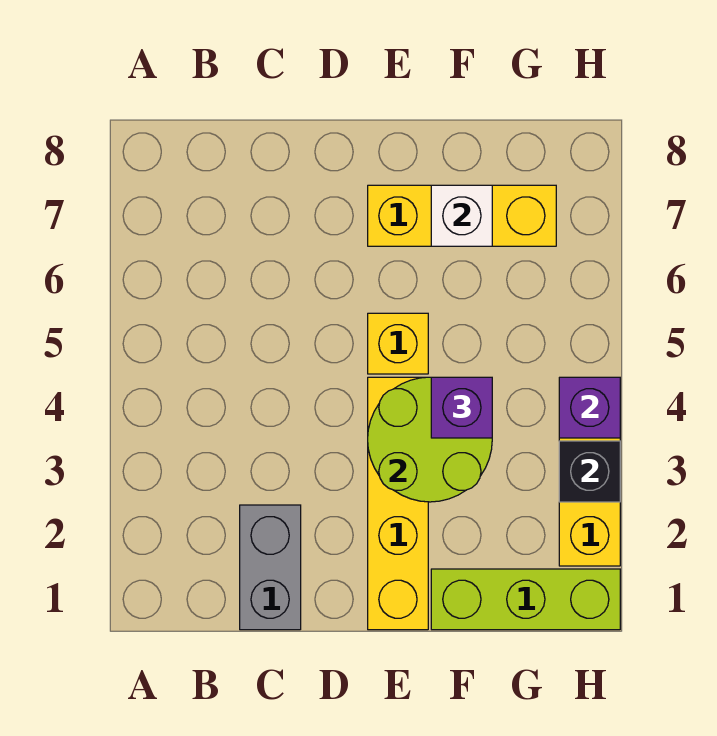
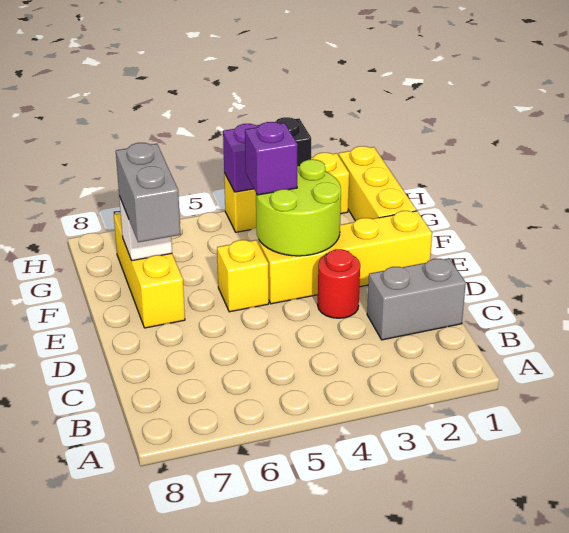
none -> red 1x1 round brick [318,249,360,318]
none -> grey 1x2 brick [116,143,181,242]
lime 1x3 brick [431,569,620,630] -> yellow 1x3 brick [339,146,416,221]

